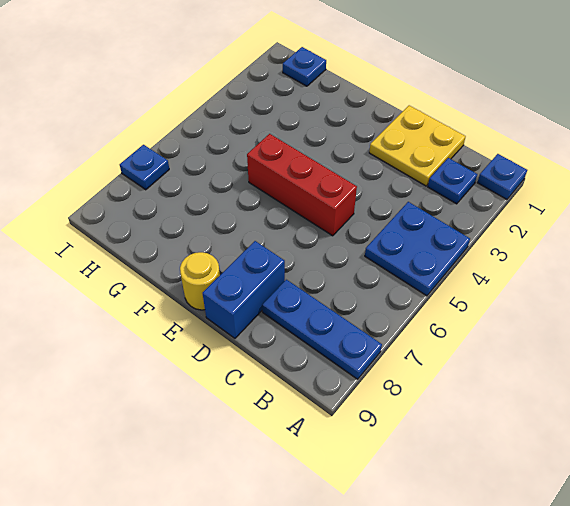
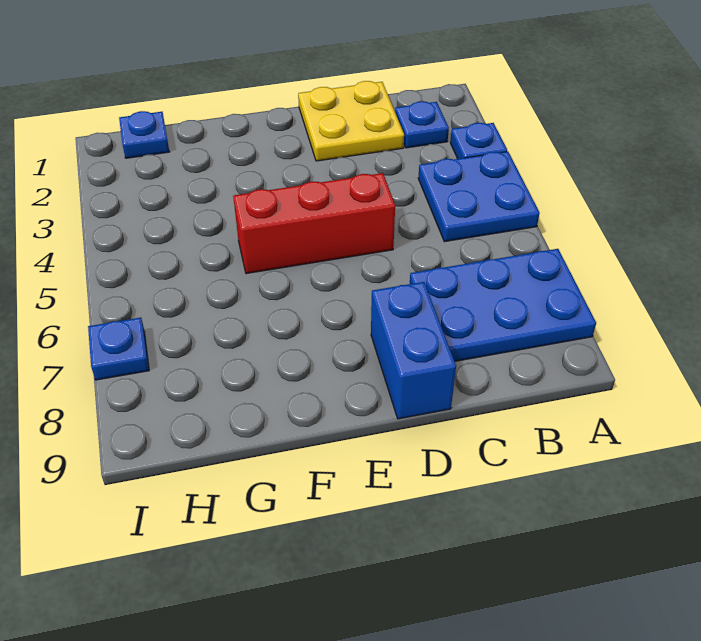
blue 1x1 plate [477,154,527,199] -> blue 1x1 plate moved to [450,123,507,159]
blue 1x3 plate [262,280,382,379] -> blue 2x3 plate [410,249,596,361]
yellow 1x1 round brick [180,252,220,310] -> none

